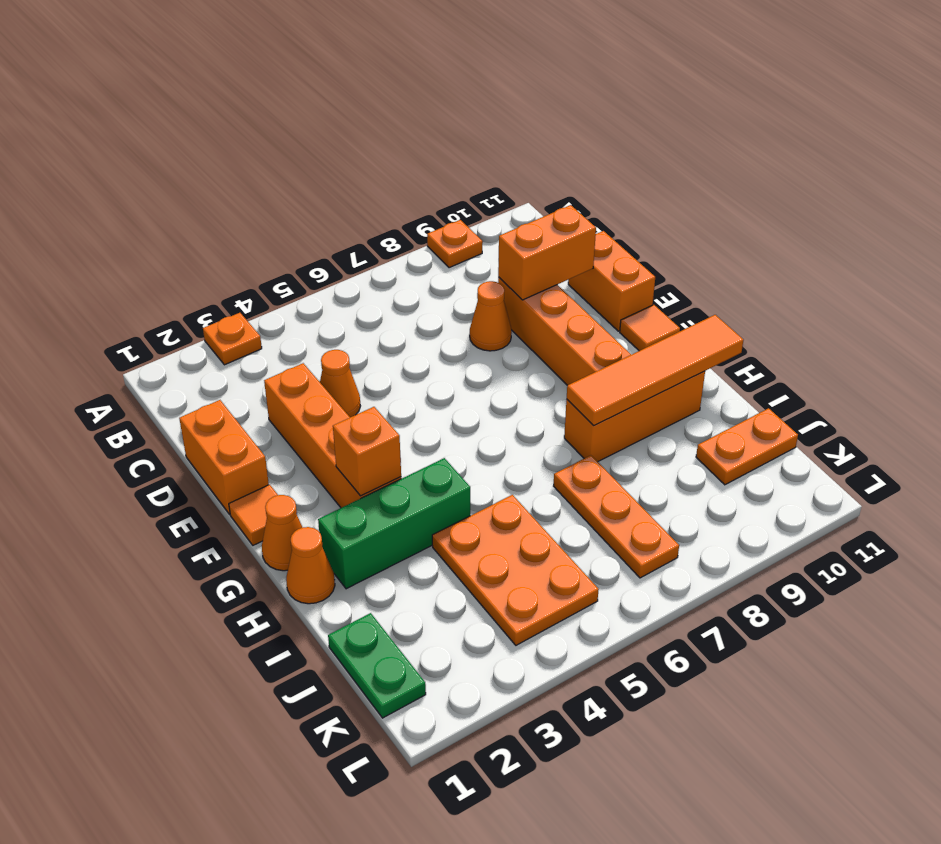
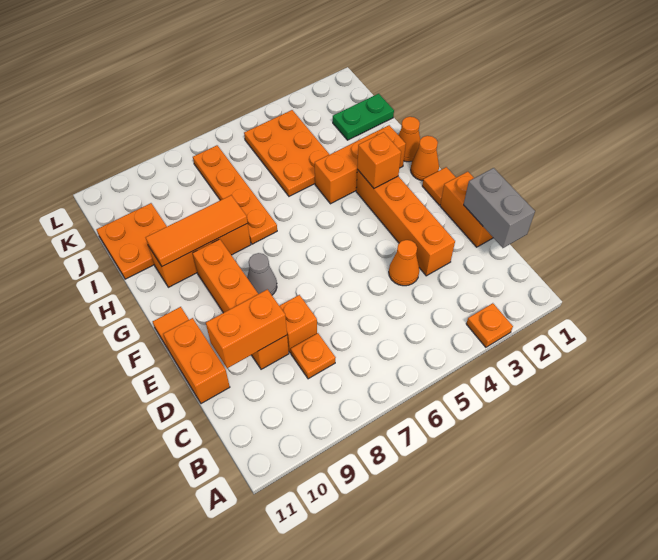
orange 1x1 plate [427,220,483,268] -> orange 1x1 plate moved to [291,333,336,379]
none -> grey 1x2 brick [464,168,535,248]
orange 1x1 cone [470,281,512,351] -> orange 1x1 brick [280,295,317,353]
none -> grey 1x1 cone [247,253,277,295]
green 1x3 brick [318,458,470,589] -> orange 1x3 brick [315,125,406,204]
orange 1x4 tile [567,315,743,426] -> orange 1x3 tile [146,195,248,267]
orange 1x3 plate [554,455,679,578] -> orange 1x4 plate [193,145,277,244]
green 1x2 plate [328,613,426,718] -> green 1x2 plate turned to [333,94,394,140]
orange 1x2 plate [696,408,798,485] -> orange 2x2 plate [96,203,167,279]

